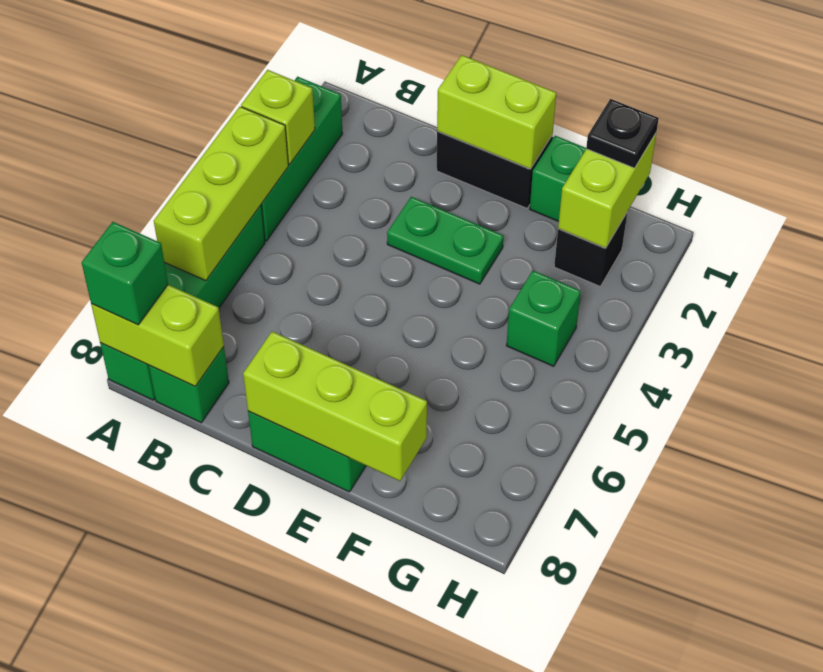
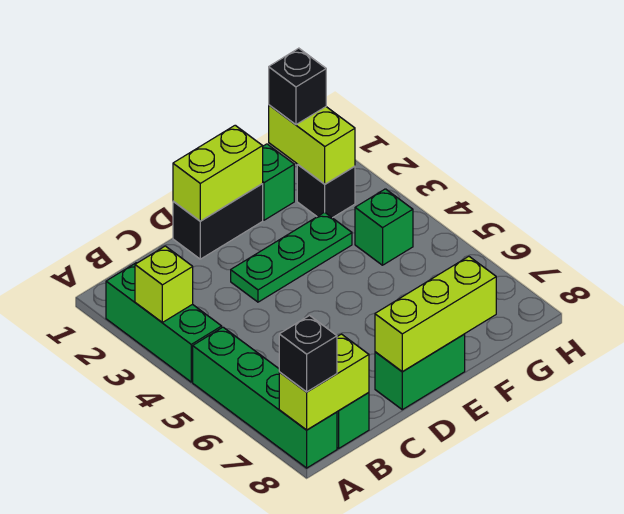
lime 1x3 brick [154,107,288,281] -> none
green 1x1 brick [82,222,168,325] -> black 1x1 brick [279,316,337,392]
green 1x2 plate [387,197,504,284] -> green 1x3 plate [231,212,352,302]
black 1x1 plate [586,99,659,168] -> black 1x1 brick [269,48,326,125]

